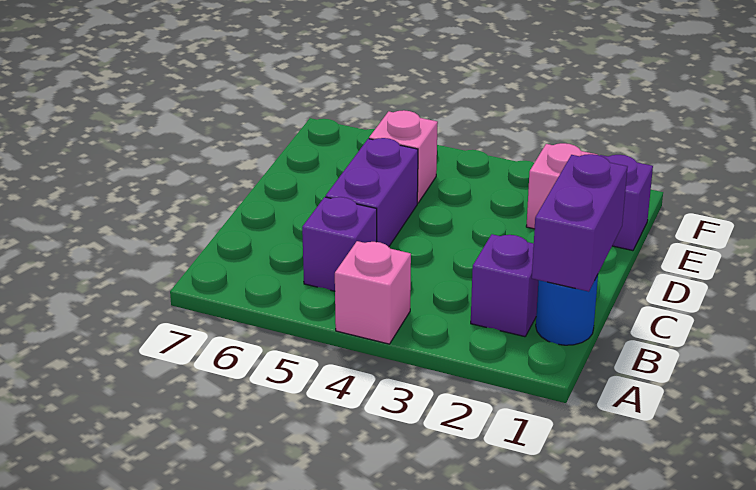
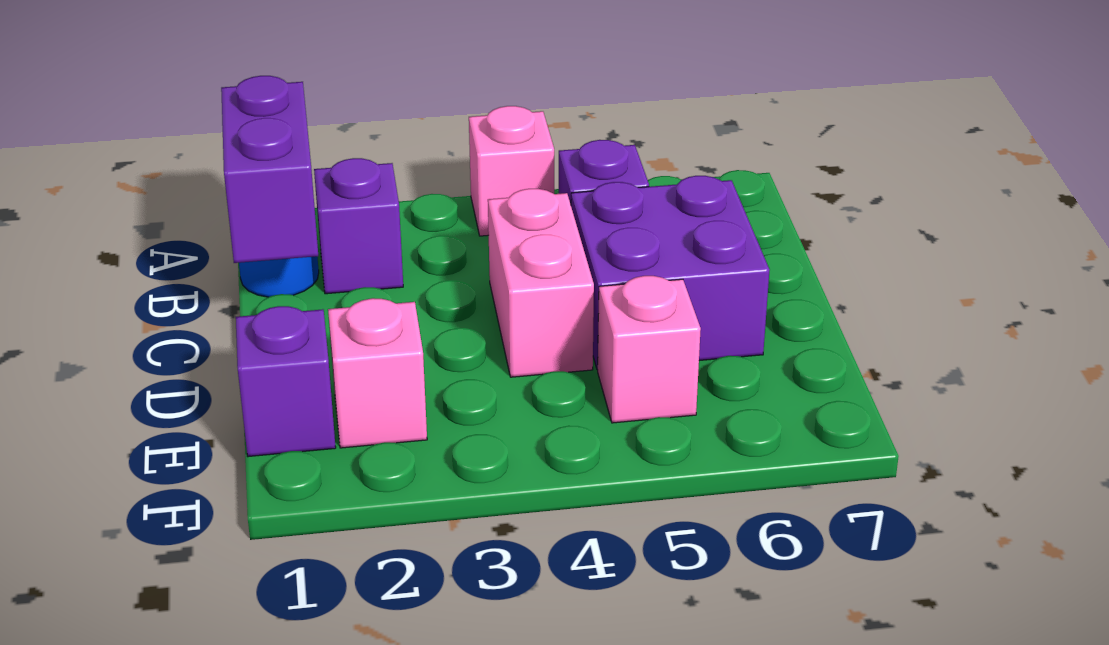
none -> pink 1x2 brick [488,189,594,377]
purple 1x2 brick [326,138,418,247] -> purple 2x2 brick [571,176,769,370]

